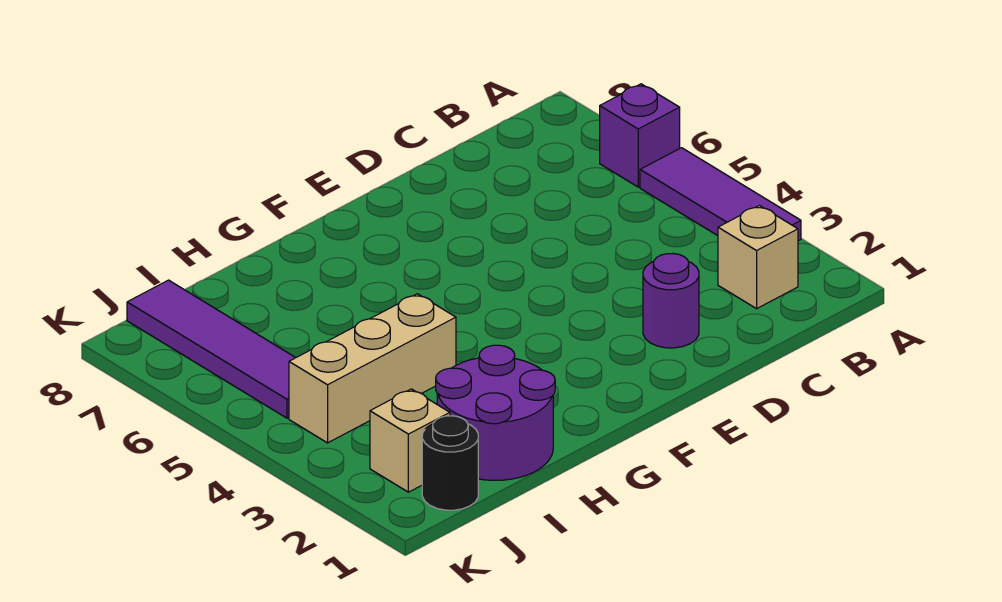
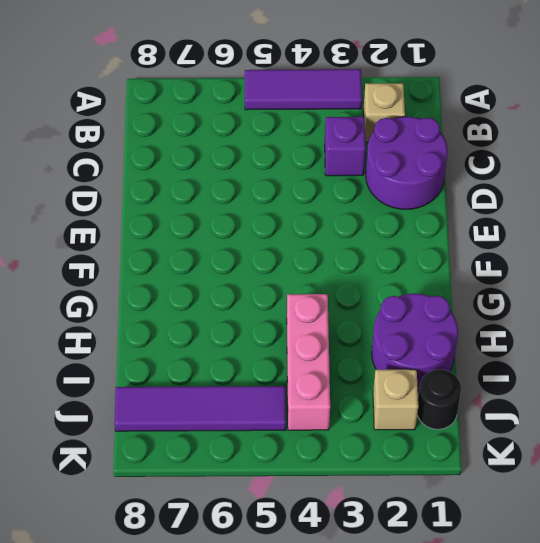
purple 1x1 brick [600,84,680,187] -> purple 1x1 brick moved to [325,117,366,176]
purple 1x1 round brick [643,254,699,348] -> purple 2x2 round brick [366,117,448,209]
tan 1x3 brick [289,294,456,443] -> pink 1x3 brick [287,294,330,430]

